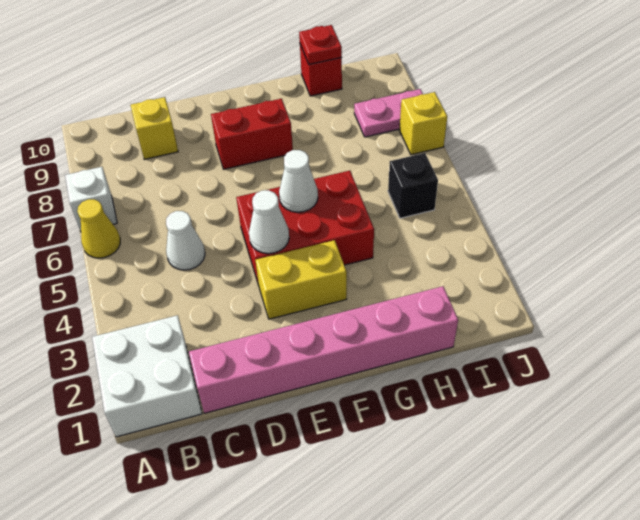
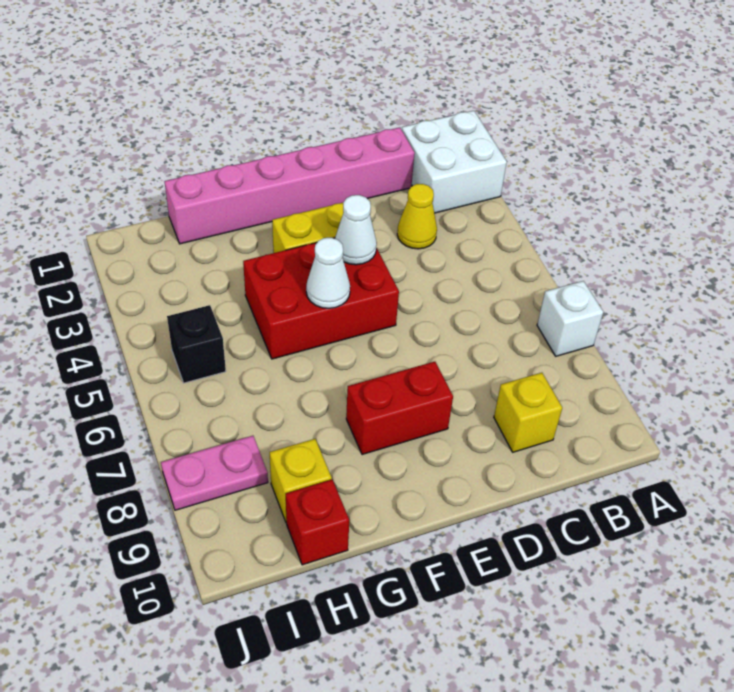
yellow 1x1 cone [77,199,120,258] -> yellow 1x1 cone moved to [397,184,437,249]
white 1x1 cone [166,211,205,270] -> none
red 1x1 plate [299,25,342,64] -> none
yellow 1x1 brick [399,92,447,155] -> yellow 1x1 brick moved to [270,439,332,521]

